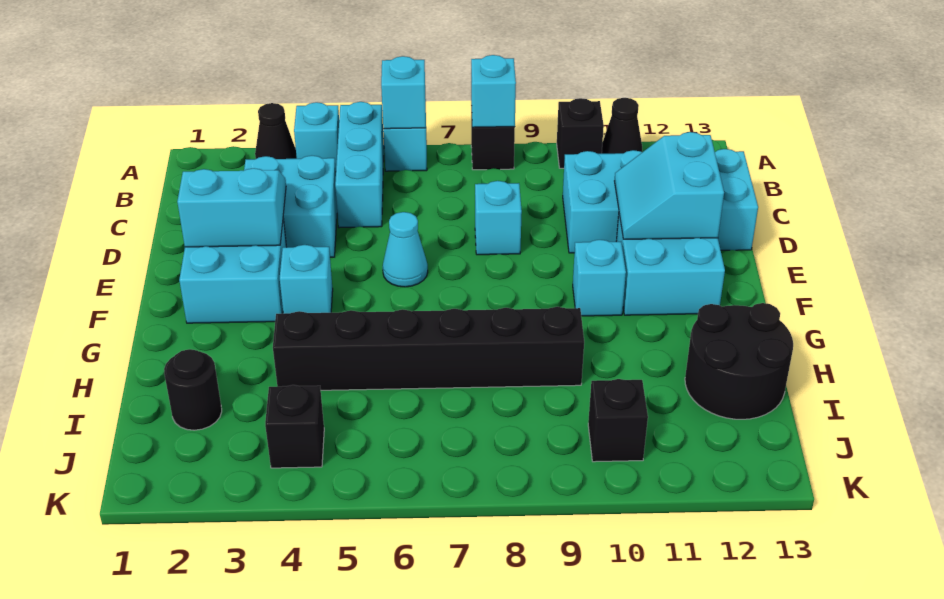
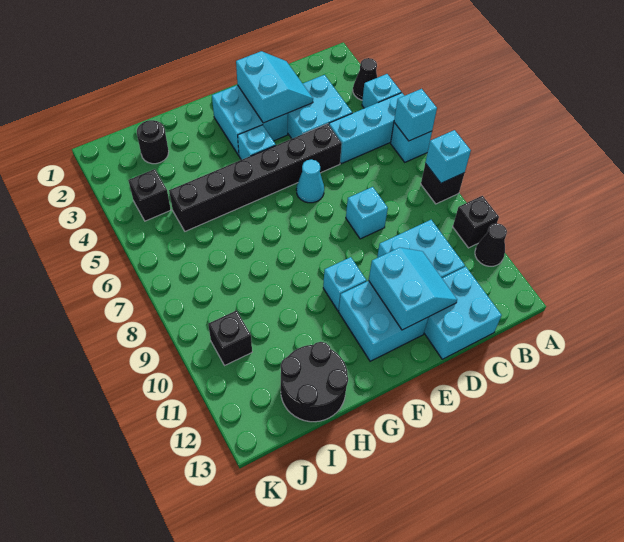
cyan 2x2 slope [615,132,724,239] -> cyan 2x2 slope turned to [369,247,457,330]
black 1x6 brick [273,307,584,390] -> black 1x6 brick turned to [169,124,342,231]

